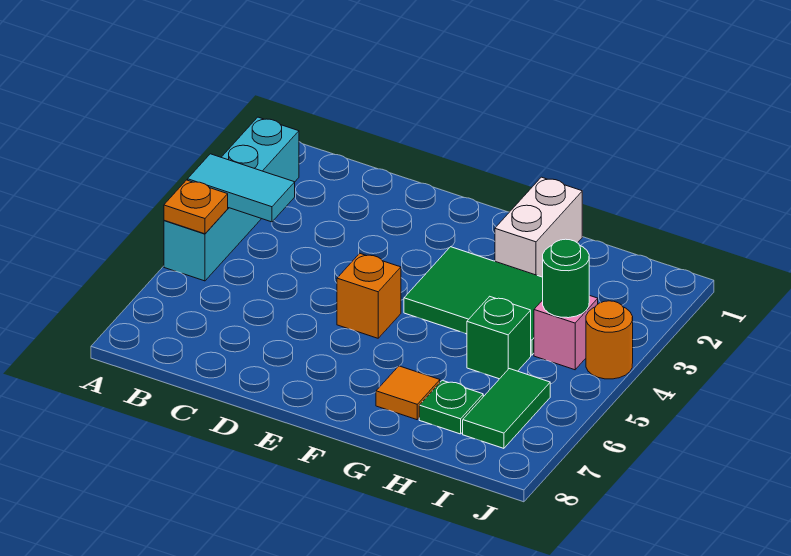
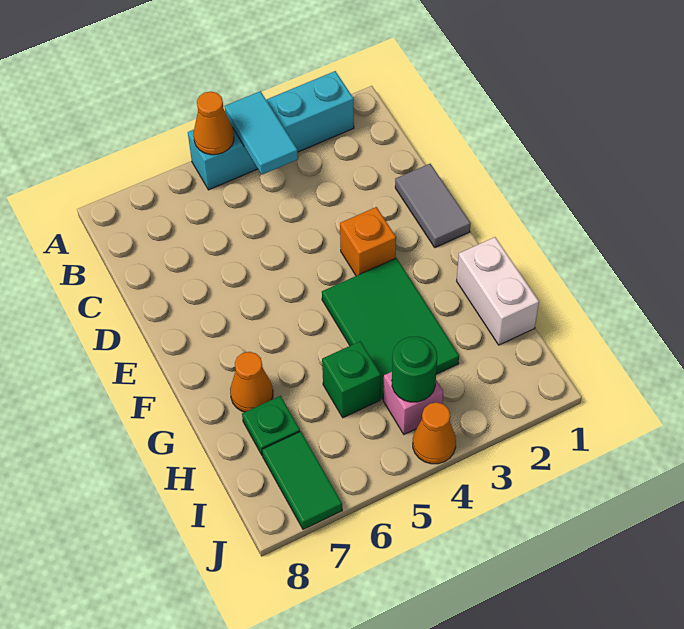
orange 1x1 plate [164,180,228,234] -> orange 1x1 cone [194,92,234,155]
none -> grey 1x2 tile [395,164,471,247]
orange 1x1 brick [337,253,401,338] -> orange 1x1 brick moved to [340,207,396,276]
white 1x2 brick [495,177,582,277] -> white 1x2 brick turned to [457,237,539,345]
orange 1x1 tile [376,366,440,420] -> orange 1x1 cone [230,352,273,412]
green 1x2 tile [463,369,550,448] -> green 1x2 tile turned to [262,431,342,529]
orange 1x1 round brick [586,301,633,379] -> orange 1x1 cone [413,402,456,464]

